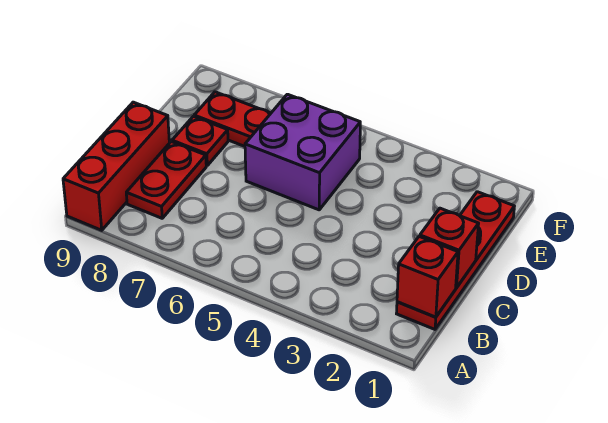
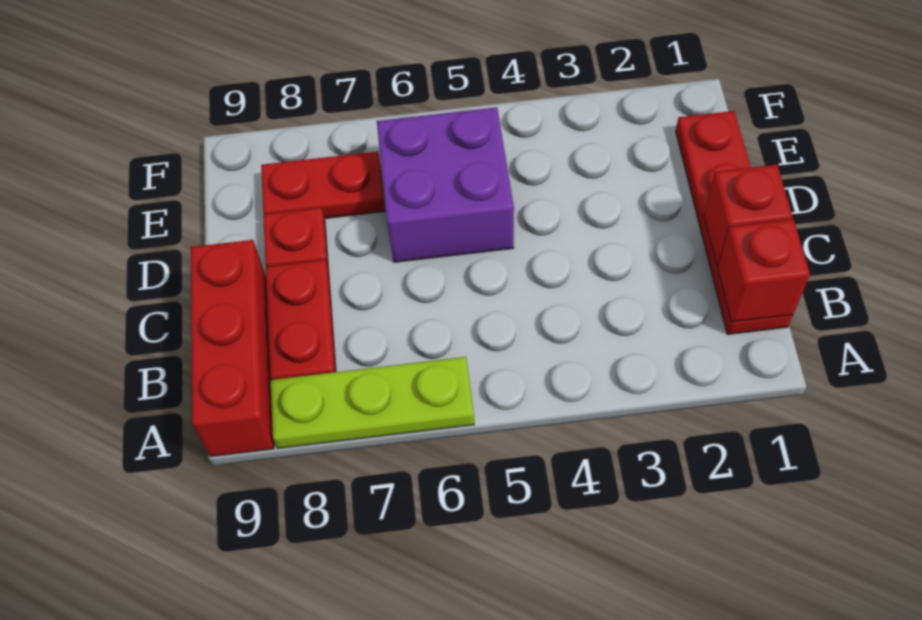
none -> lime 1x3 plate [271,357,474,448]

